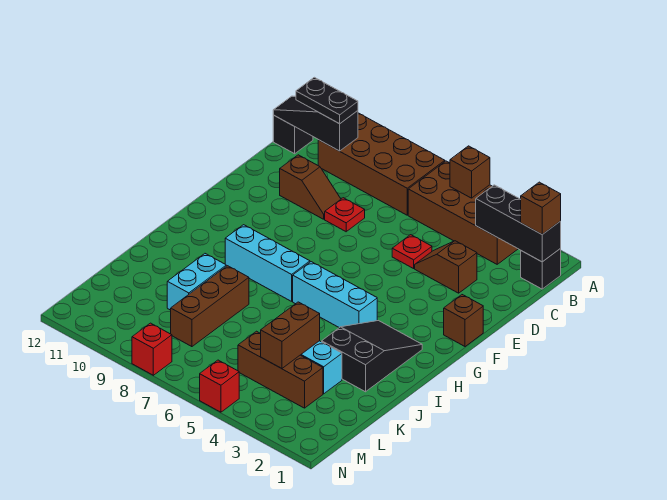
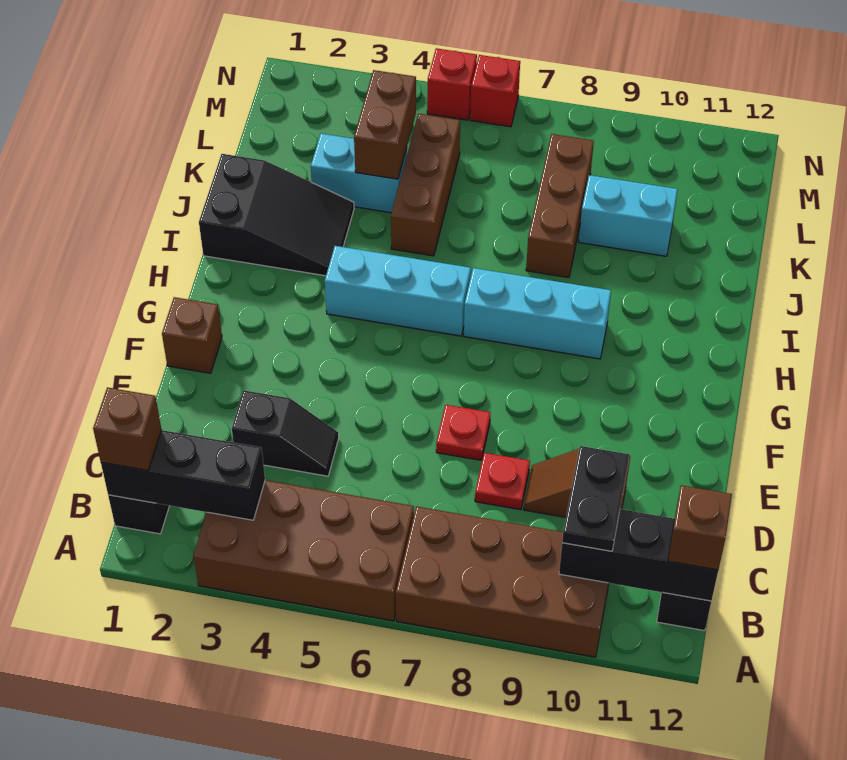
brown 1x1 brick [450,146,490,198] -> brown 1x1 brick moved to [668,485,732,570]
black 1x3 slope [273,96,358,151] -> black 1x3 brick [559,509,718,601]
black 1x2 plate [296,77,358,124] -> black 1x2 plate turned to [562,446,629,551]
brown 1x2 slope [415,241,477,293] -> black 1x2 slope [232,390,339,476]
red 1x1 plate [392,235,432,269] -> red 1x1 plate moved to [436,405,491,460]
black 2x3 slope [322,321,422,392] -> black 2x3 slope turned to [199,154,354,276]
cyan 1x2 brick [167,254,226,310] -> cyan 1x2 brick turned to [579,175,678,256]
brown 1x3 brick [238,331,323,408] -> brown 1x3 brick turned to [391,114,460,256]
red 1x1 brick [132,323,172,375] -> red 1x1 brick moved to [470,55,520,127]

